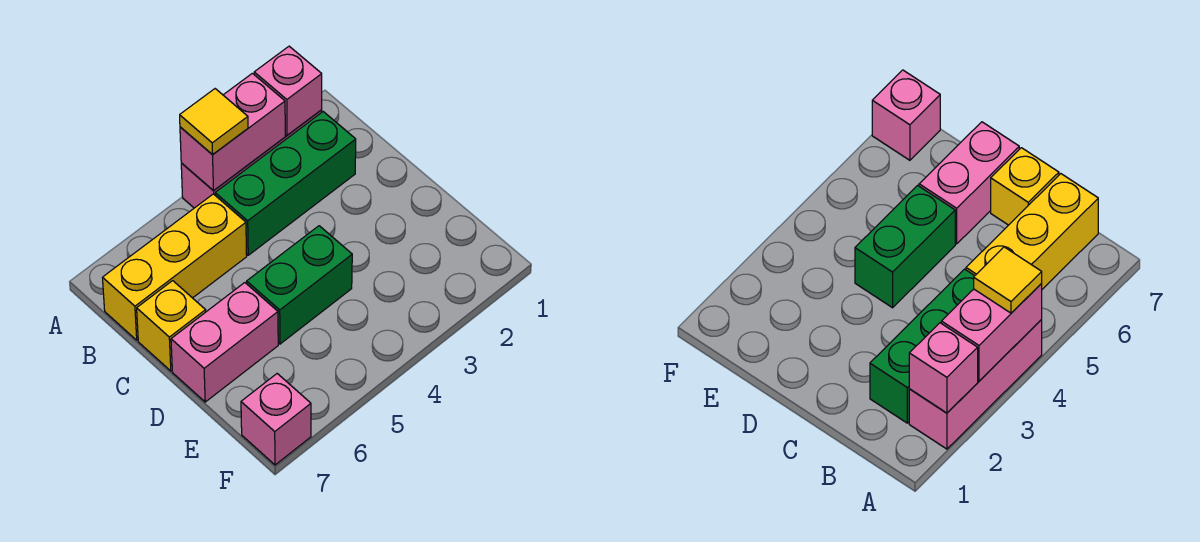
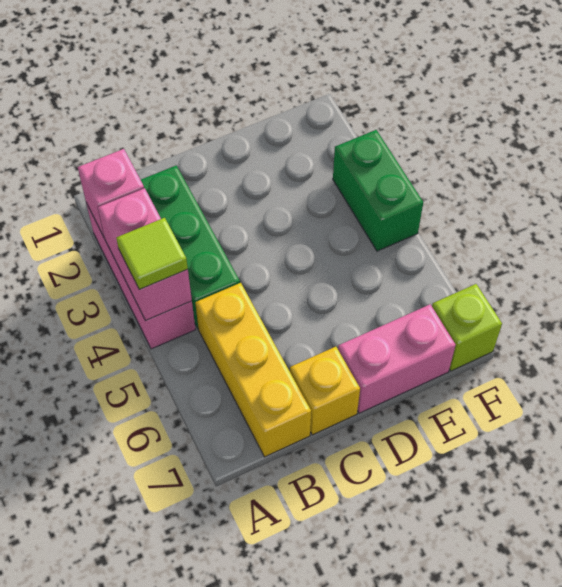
yellow 1x1 tile [180,89,248,155] -> lime 1x1 tile [116,218,188,289]
green 1x2 brick [247,226,352,344] -> green 1x2 brick moved to [333,130,423,251]
pink 1x2 brick [171,283,278,402] -> pink 1x2 brick turned to [338,304,456,413]
pink 1x1 brick [241,374,311,465] -> lime 1x1 brick [432,284,502,371]

